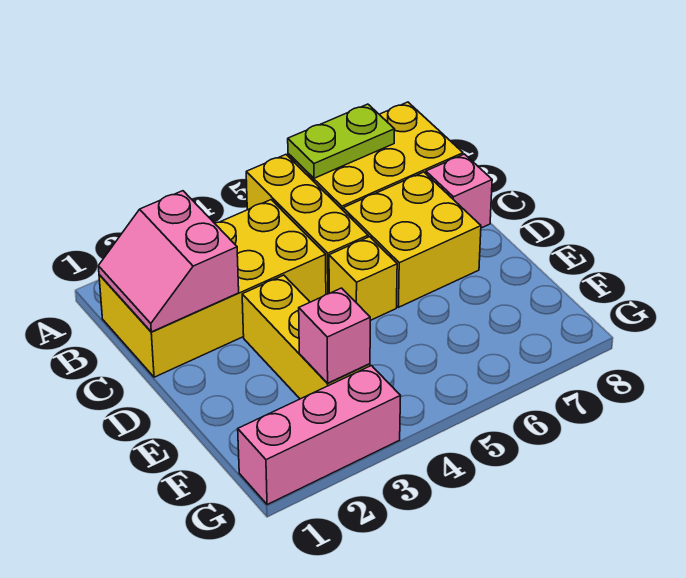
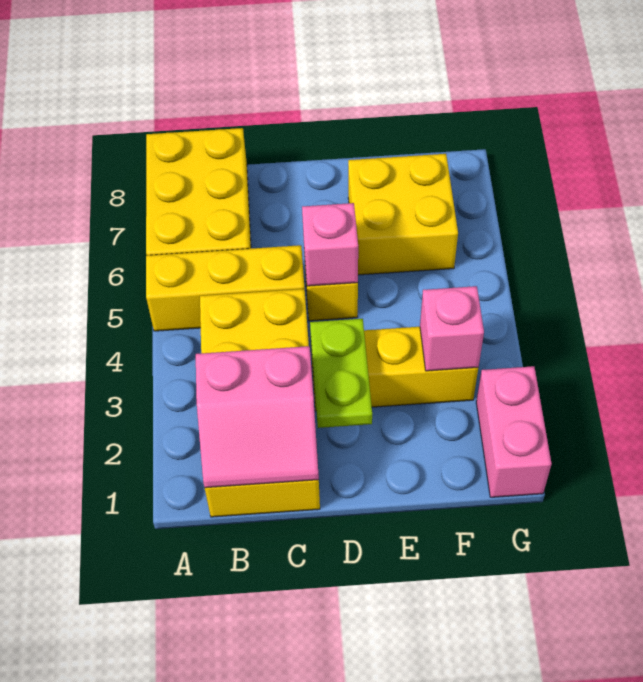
lime 1x2 plate [288,104,395,178] -> lime 1x2 plate moved to [310,319,372,428]
yellow 2x2 brick [343,172,481,307] -> yellow 2x2 brick moved to [348,154,458,275]
pink 1x1 brick [426,154,492,228] -> pink 1x1 brick moved to [302,203,358,286]
pink 1x3 brick [238,366,400,505] -> pink 1x2 brick [476,366,552,497]

